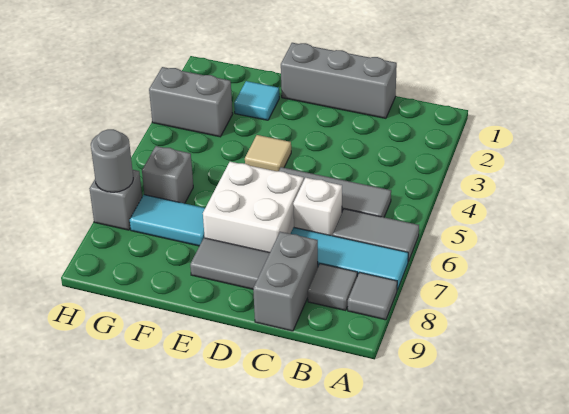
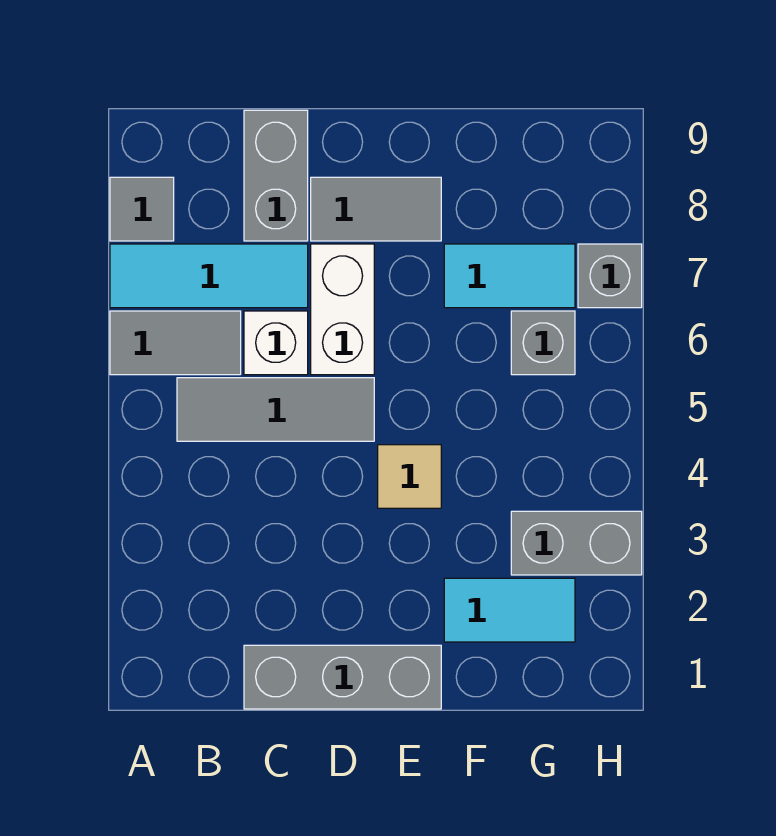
grey 1x1 tile [308,264,357,310] -> none
white 2x2 brick [203,162,304,252] -> white 1x2 brick [311,244,374,375]
cyan 1x1 tile [234,81,279,120] -> cyan 1x2 tile [444,578,575,642]
grey 1x1 round brick [91,129,133,192] -> none

